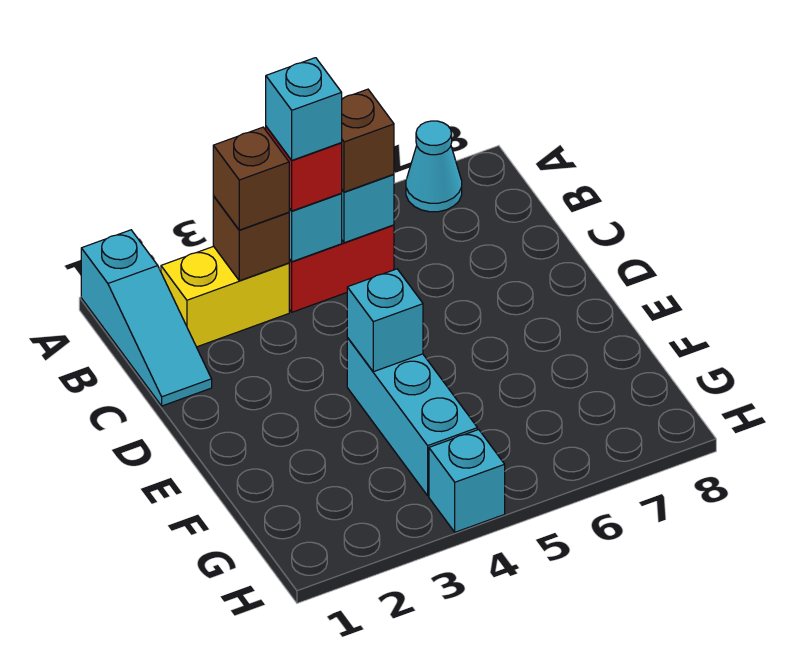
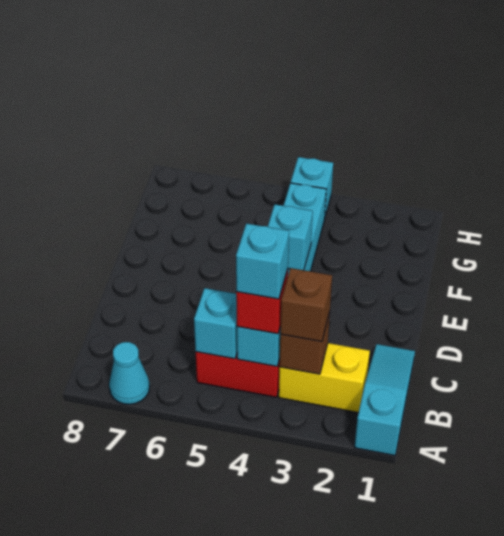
brown 1x1 brick [342,89,394,192] -> none

